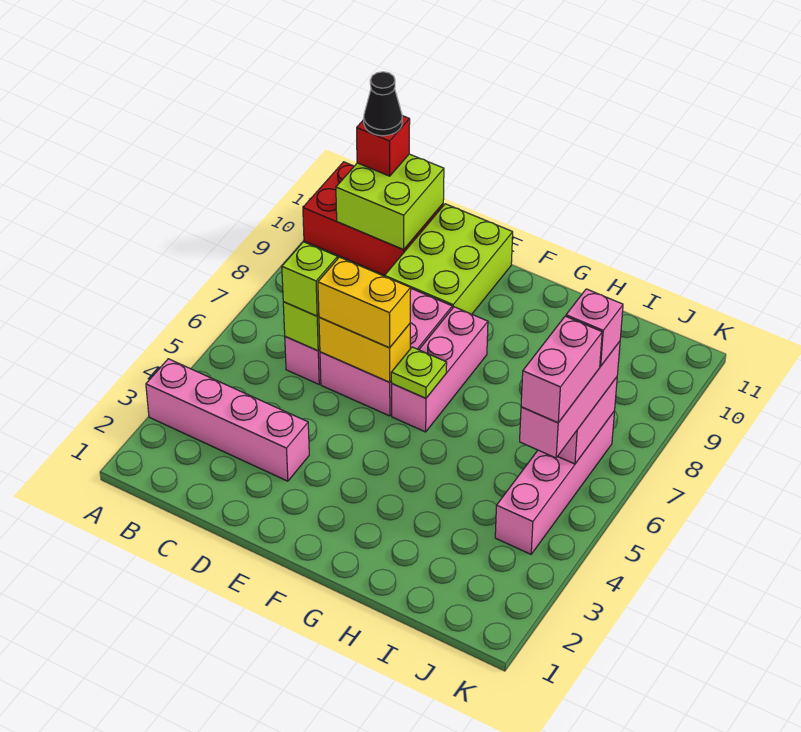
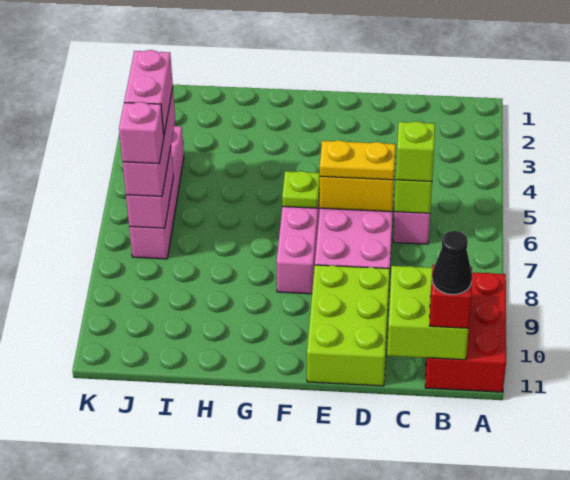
pink 1x4 brick [146,359,309,481] -> none
red 2x3 brick [303,162,443,275] -> red 2x3 brick turned to [425,273,506,392]
yellow 1x2 brick [318,257,411,348] -> yellow 1x2 plate [320,140,396,180]

